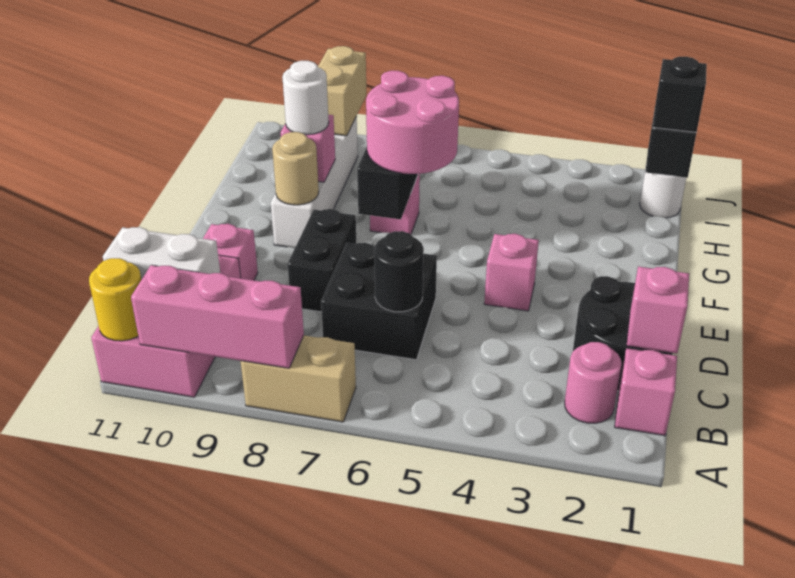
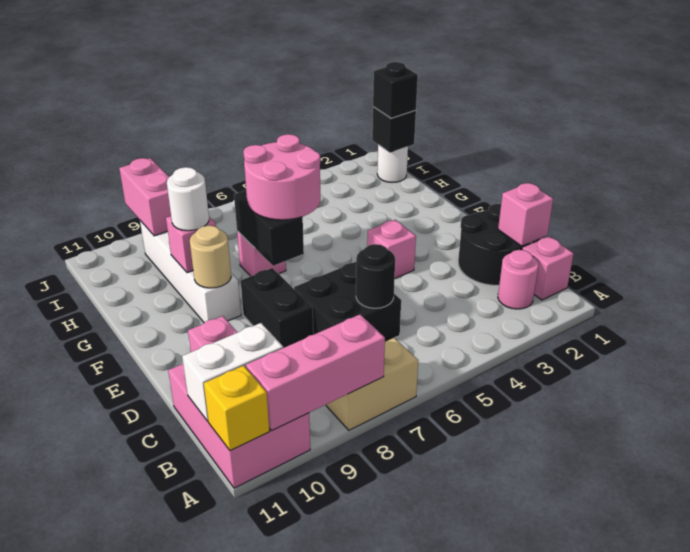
yellow 1x1 round brick [89,258,141,341] -> yellow 1x1 brick [204,366,269,451]
tan 1x2 brick [318,46,366,136] -> pink 1x2 brick [119,158,171,236]

